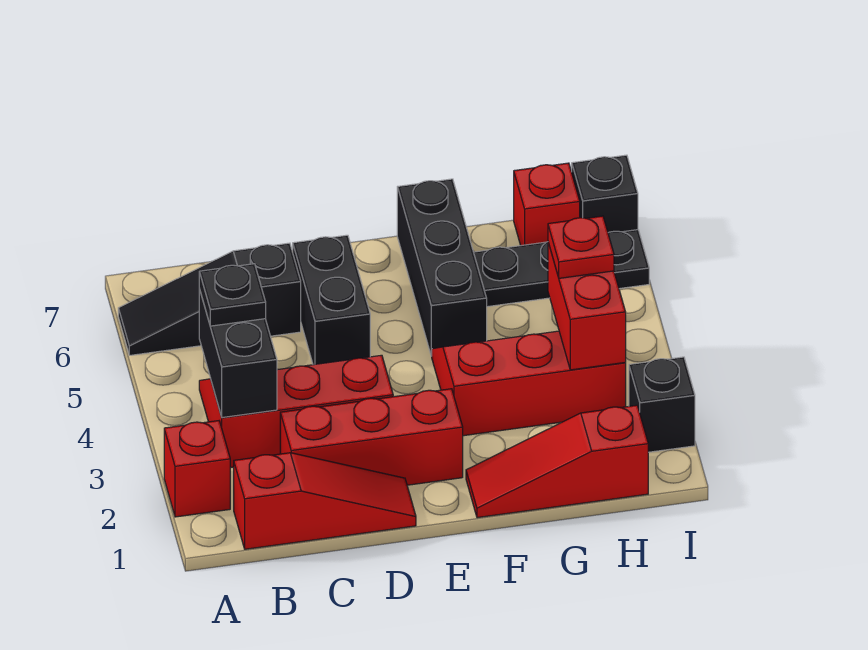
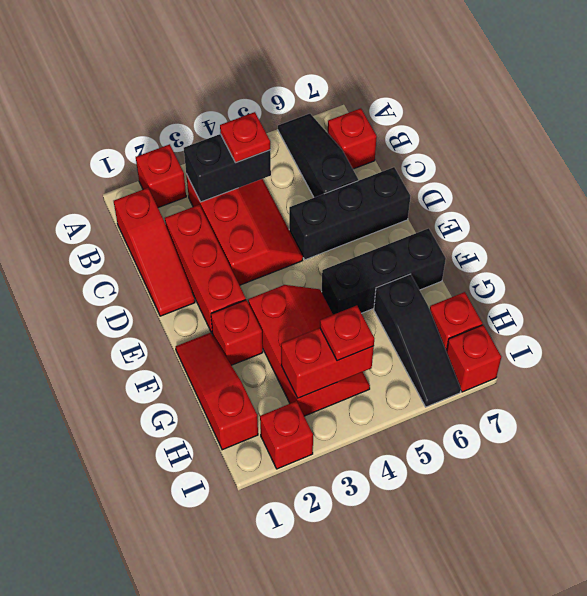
black 1x1 plate [199,264,266,326] -> red 1x1 plate [220,112,270,163]
none -> red 1x1 brick [328,108,377,169]
black 1x2 brick [293,235,370,365] -> black 1x3 brick [289,167,410,260]
none -> red 1x1 brick [211,300,263,365]
black 1x3 plate [474,230,649,307] -> black 1x3 slope [374,274,461,407]
black 1x1 brick [629,357,695,452] -> red 1x1 brick [260,401,313,469]
black 1x1 brick [572,155,638,233] -> red 1x1 brick [446,325,501,392]

